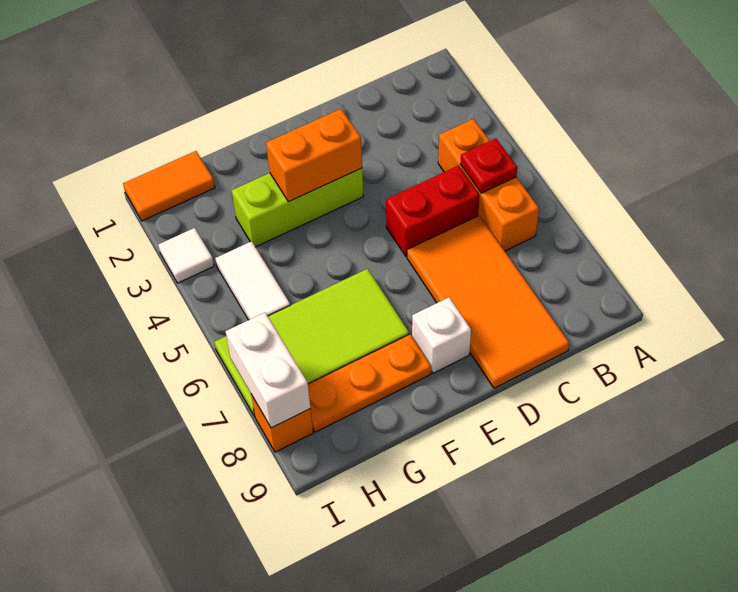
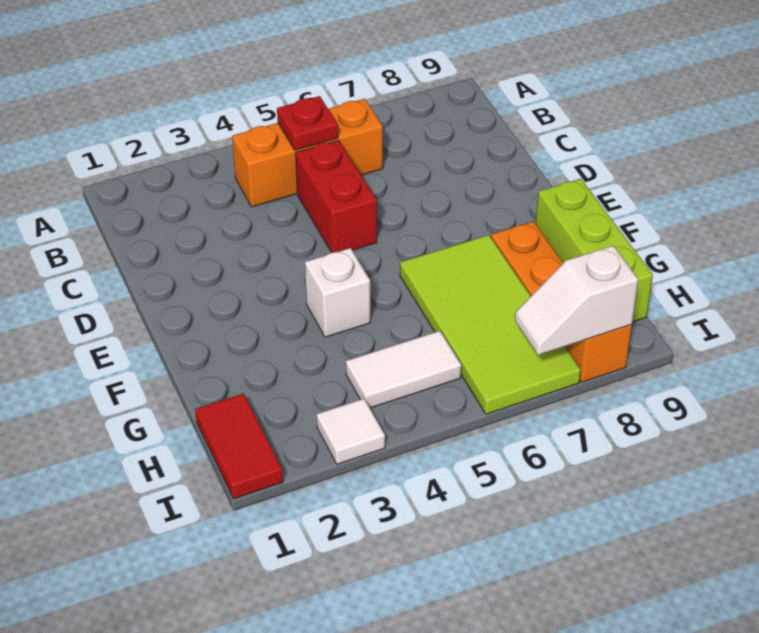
orange 2x4 tile [407,216,569,388] -> none
lime 1x3 brick [232,168,363,247] -> lime 1x3 brick moved to [536,179,653,322]
orange 1x2 brick [266,109,362,202] -> none
white 1x1 brick [412,297,471,373] -> white 1x1 brick moved to [305,248,370,337]
orange 1x2 tile [123,151,215,221] -> red 1x2 tile [195,394,283,499]
white 1x2 brick [225,313,310,428] -> white 1x2 slope [515,246,638,355]

